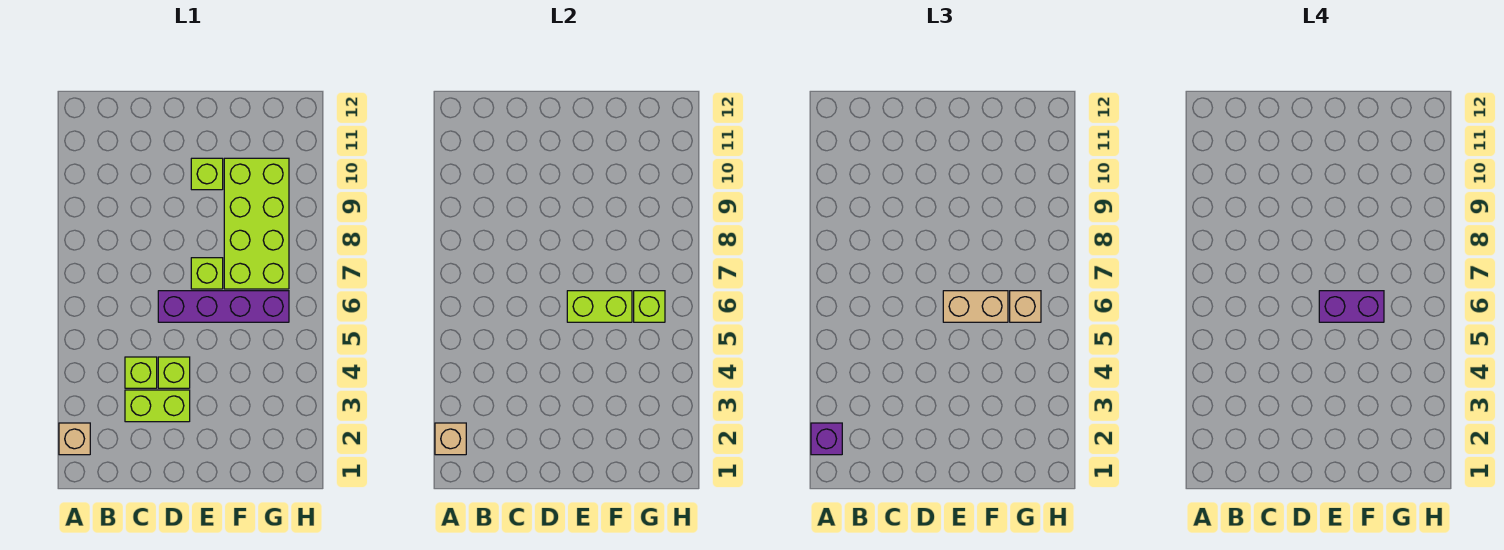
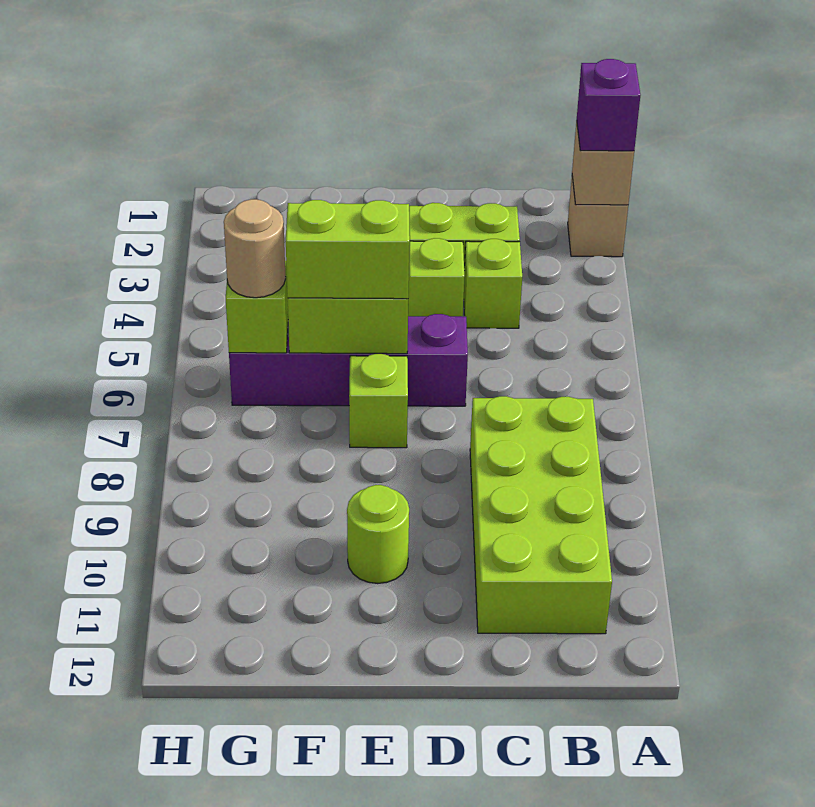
tan 1x2 brick [943,291,1008,322] -> lime 1x2 brick [286,200,410,299]
purple 1x2 brick [1319,291,1384,322] -> none
lime 1x1 brick [191,158,223,190] -> lime 1x1 round brick [347,485,409,583]
lime 2x4 brick [224,158,289,289] -> lime 2x4 brick moved to [470,396,612,634]
tan 1x1 brick [1010,291,1041,322] -> tan 1x1 round brick [224,199,286,298]

